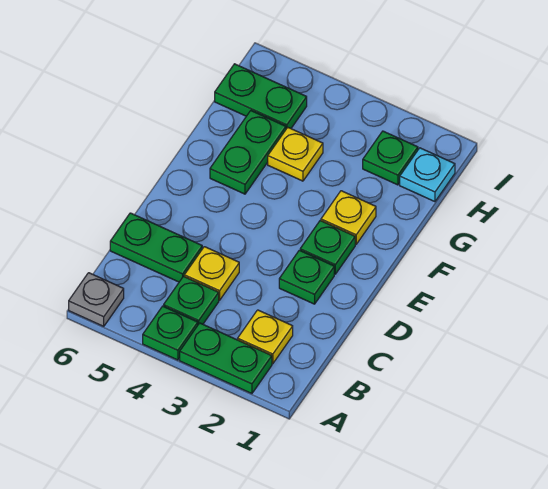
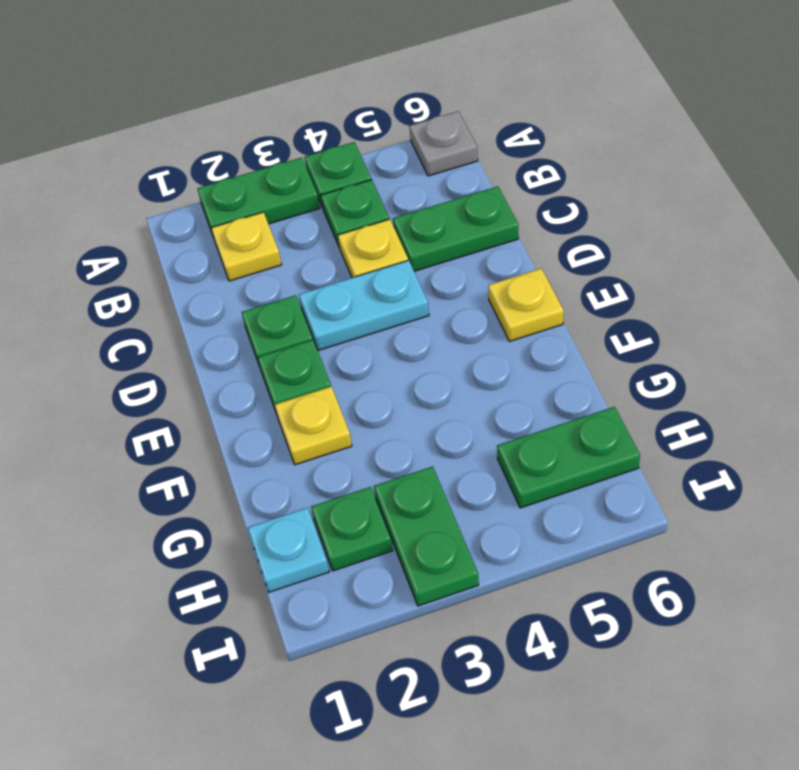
none -> cyan 1x2 plate [299,260,429,351]
green 1x2 plate [210,111,286,194] -> green 1x2 plate moved to [374,466,479,606]
yellow 1x1 plate [268,128,323,181] -> yellow 1x1 plate moved to [488,268,564,341]

